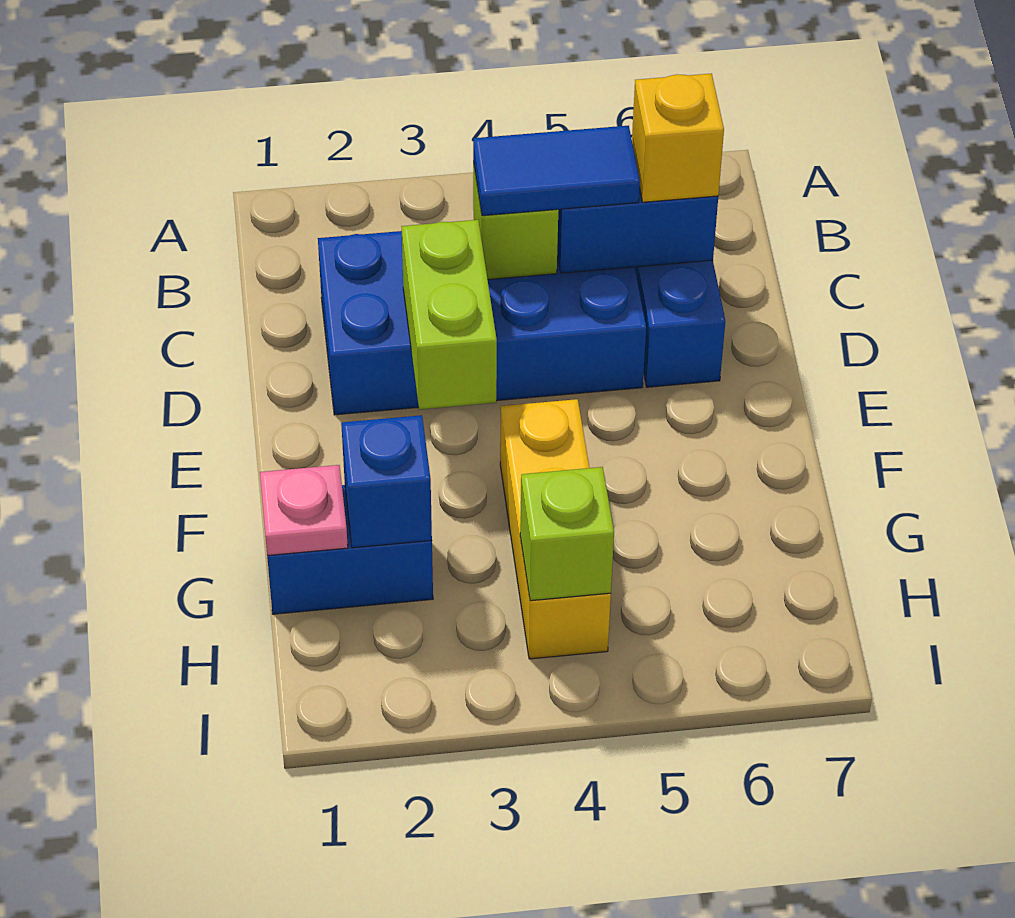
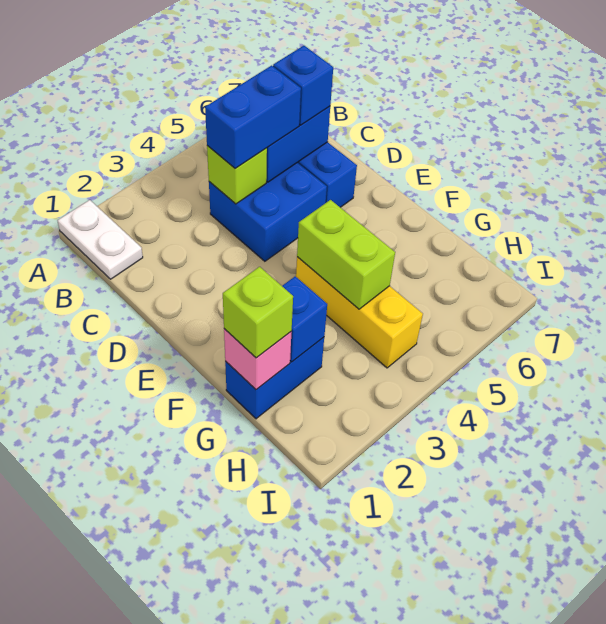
none -> white 1x2 plate [57,200,143,279]
blue 2x4 brick [318,231,646,415] -> blue 2x2 brick [209,163,327,261]
blue 1x2 tile [473,126,640,216] -> blue 1x2 brick [205,66,301,169]
yellow 1x1 brick [632,74,724,202] -> blue 1x1 brick [273,46,333,125]
lime 1x2 brick [402,220,497,409] -> lime 1x2 brick moved to [297,200,395,309]
pink 1x1 plate [260,465,348,556] -> pink 1x1 brick [224,329,291,390]
lime 1x1 brick [520,467,614,601] -> lime 1x1 brick moved to [223,267,293,358]

